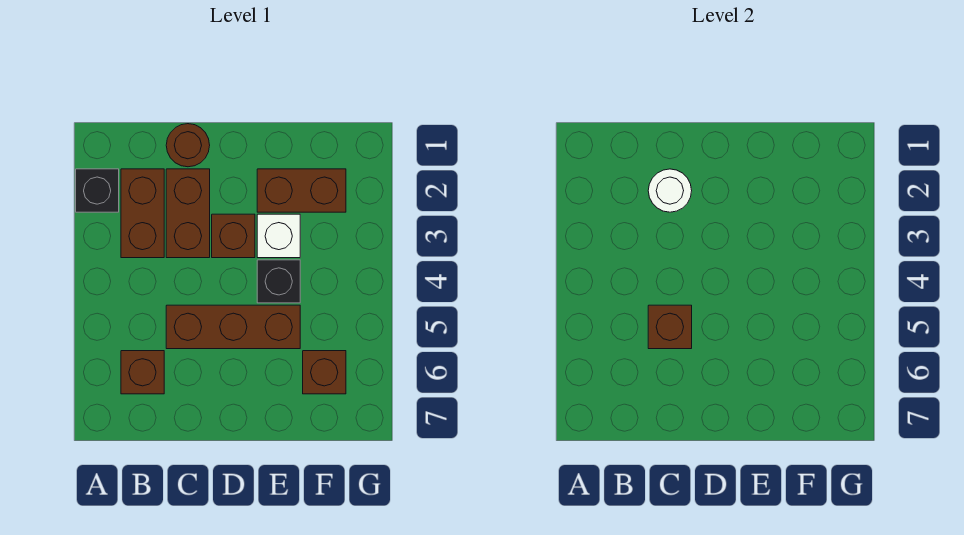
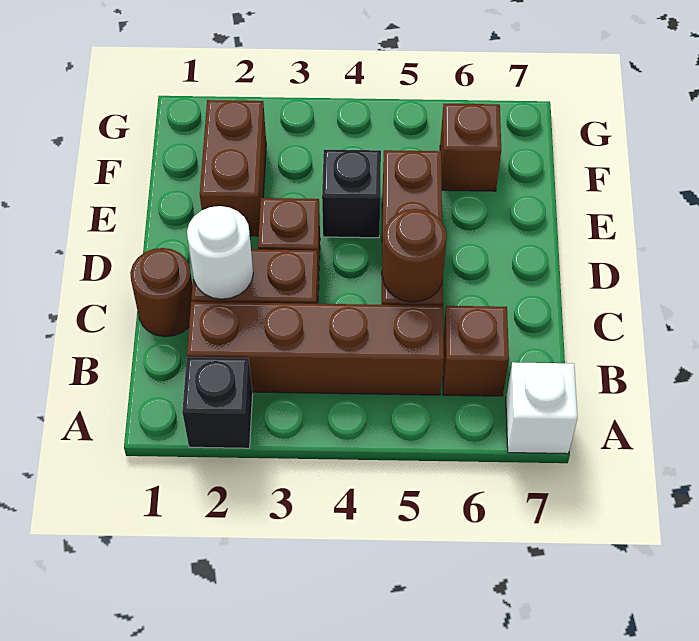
brown 1x2 brick [121,169,164,258] -> brown 1x4 brick [187,302,444,395]
brown 1x1 brick [648,305,692,349] -> brown 1x1 round brick [383,209,447,302]
white 1x1 brick [257,214,300,258] -> white 1x1 brick moved to [506,362,578,454]

